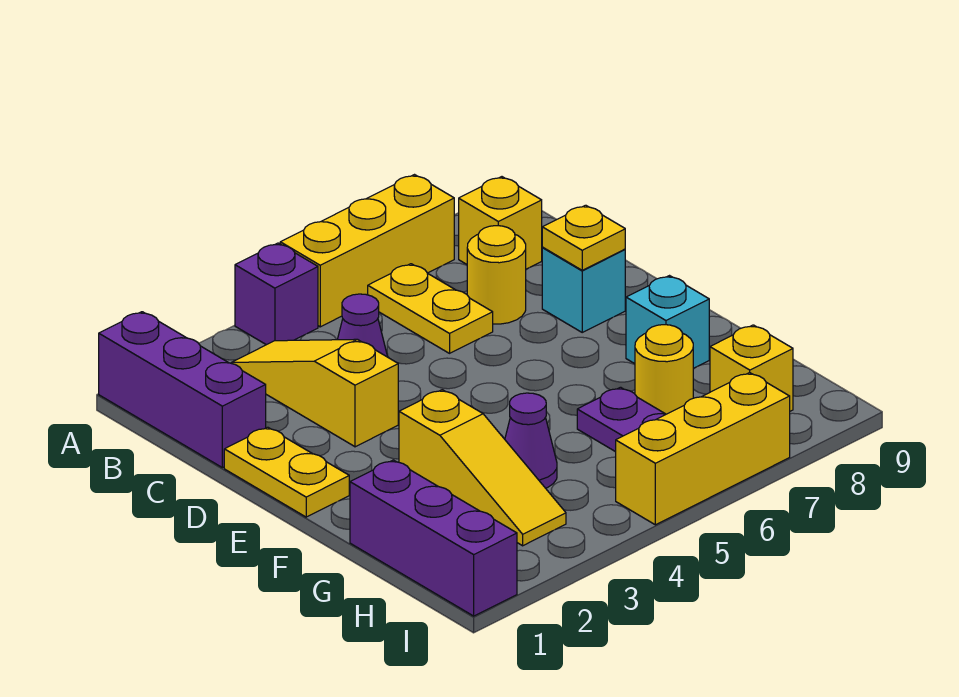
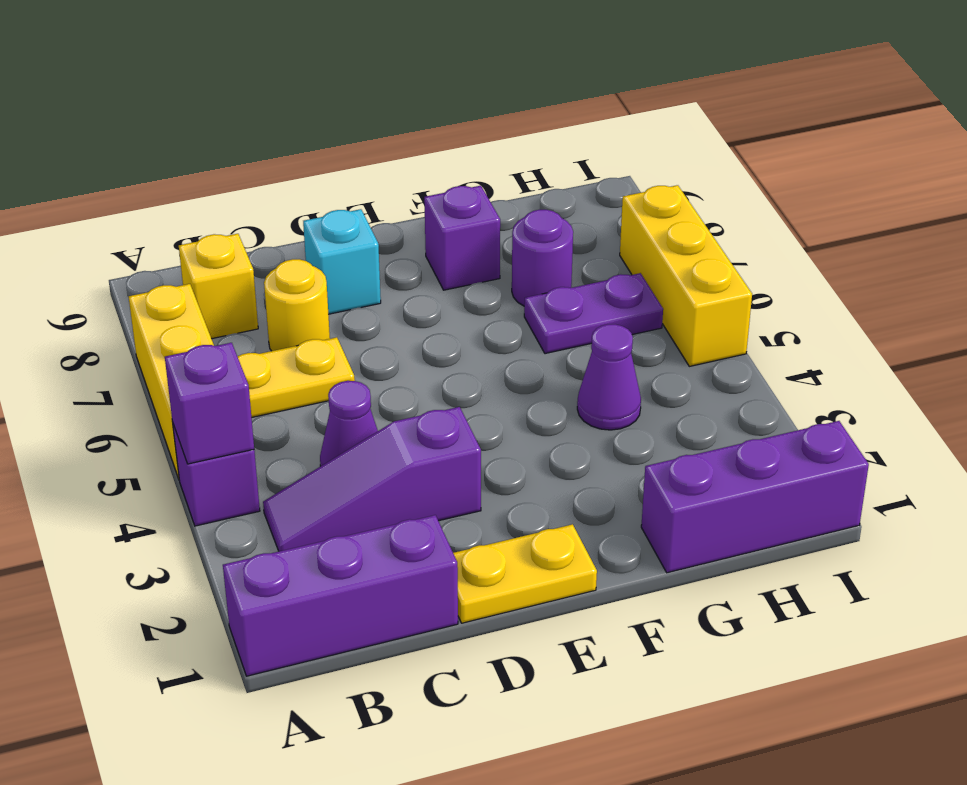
none -> purple 1x1 brick [165,343,254,464]
yellow 1x3 slope [231,339,398,447] -> purple 1x3 slope [263,407,481,551]
yellow 1x1 plate [542,205,625,270] -> none
yellow 1x3 slope [399,390,566,546] -> none
cyan 1x1 brick [626,276,709,368] -> purple 1x1 brick [424,186,500,290]
yellow 1x1 round brick [635,325,693,414] -> purple 1x1 round brick [512,210,573,306]
yellow 1x1 brick [710,325,793,411] -> none

